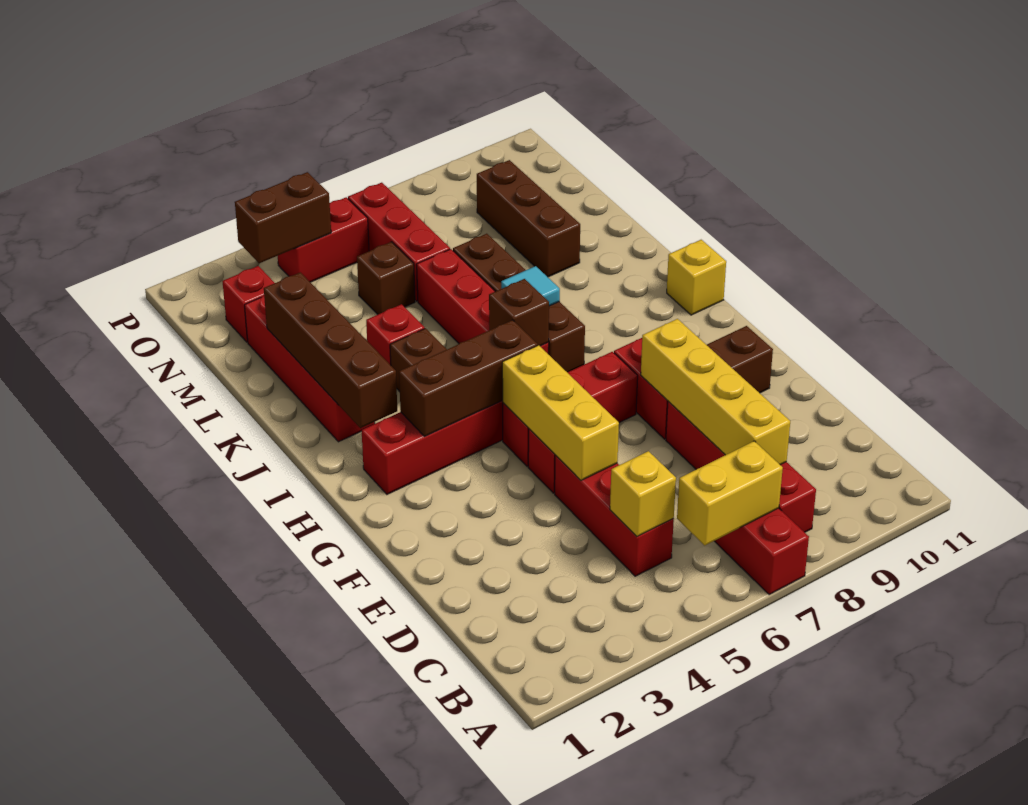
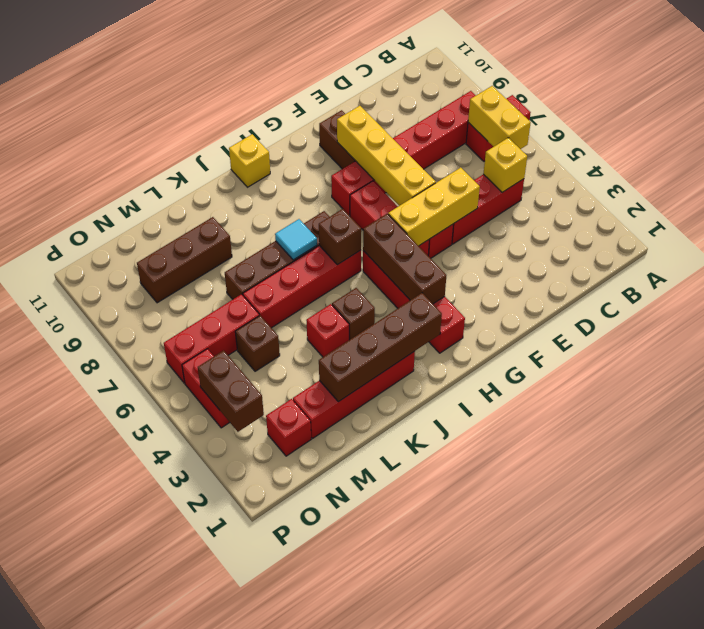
yellow 1x4 brick [641,319,790,465] -> yellow 1x4 brick turned to [337,106,436,206]

